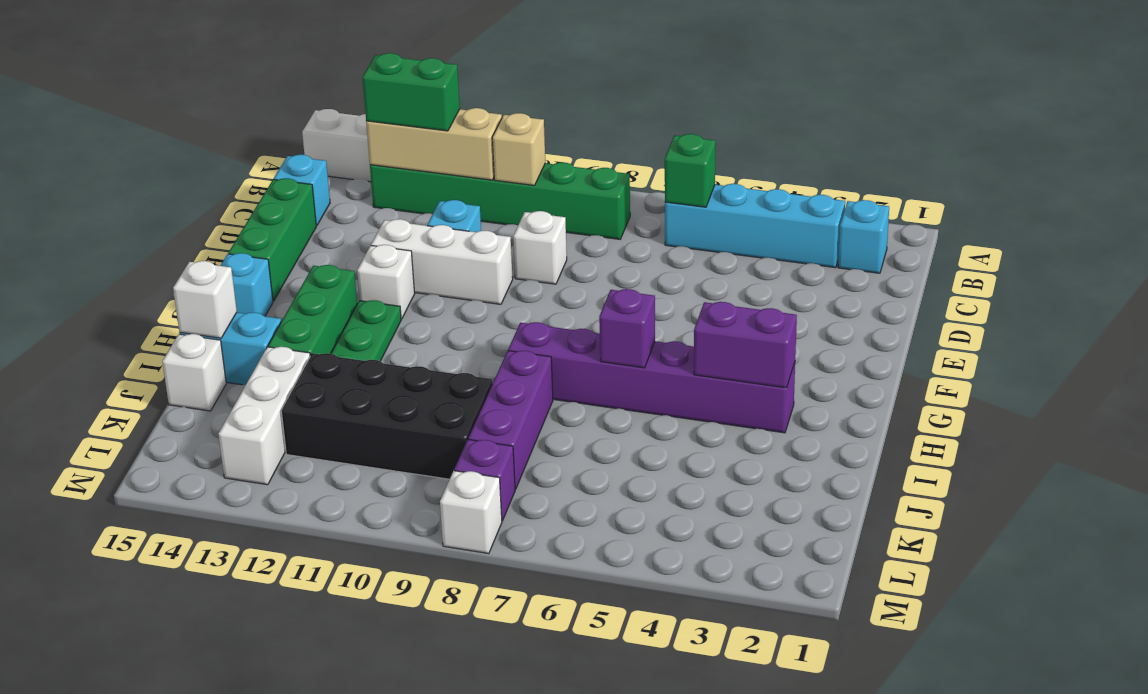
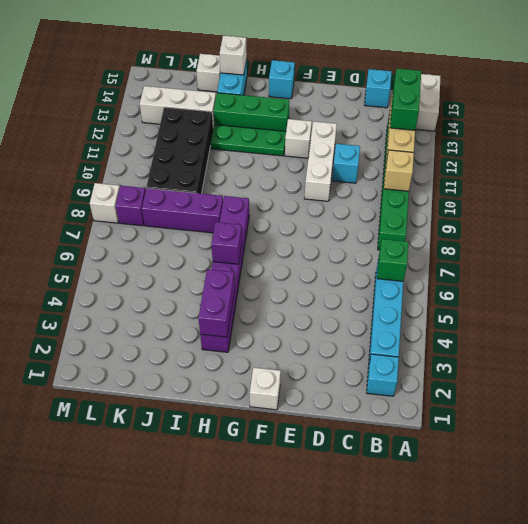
white 1x1 brick [513,211,567,284] -> white 1x1 brick moved to [250,368,281,410]
green 1x3 brick [228,178,316,301] -> none

